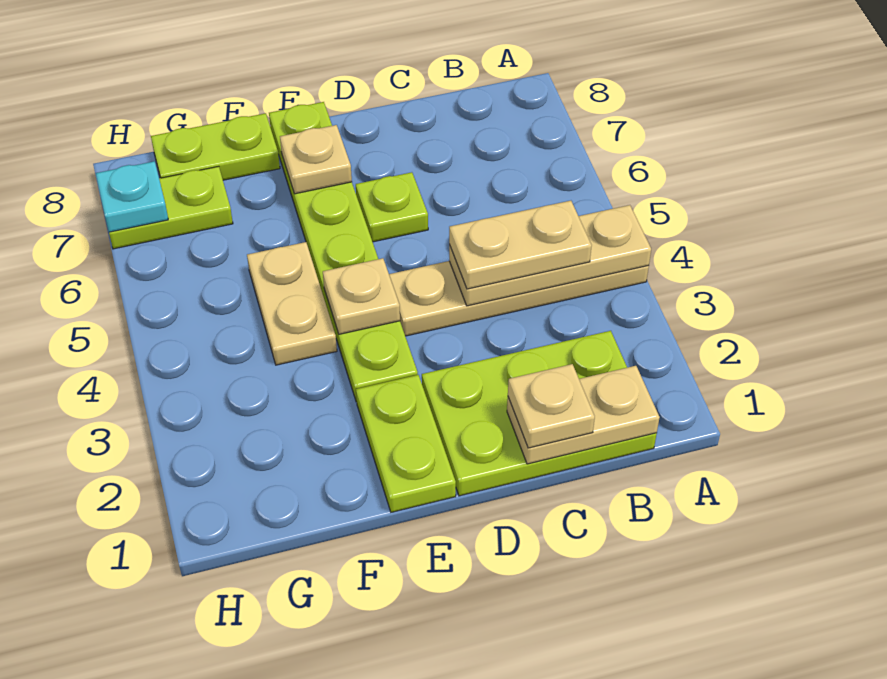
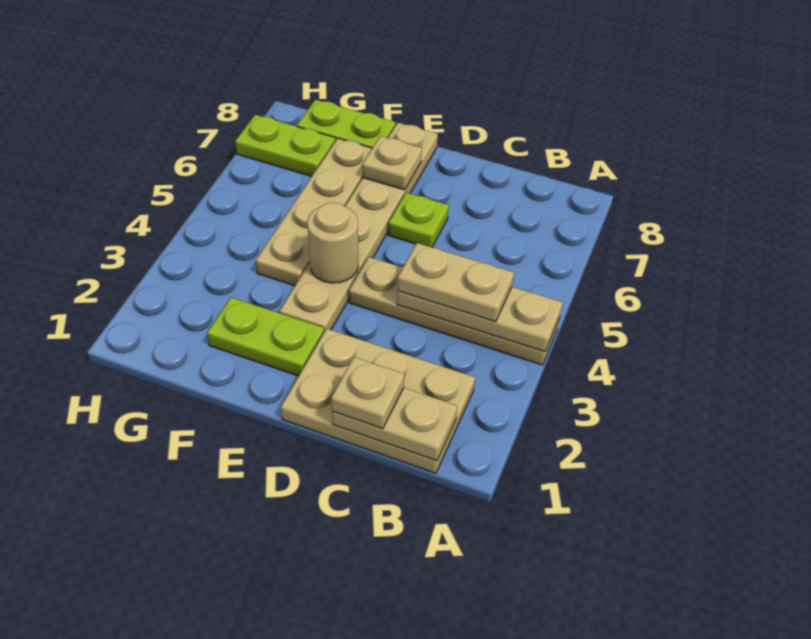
lime 2x3 plate [422,331,657,496] -> tan 2x3 plate [281,329,475,473]
lime 1x2 plate [356,375,456,512] -> lime 1x2 plate turned to [207,297,324,376]
lime 1x6 plate [269,102,418,402] -> tan 1x6 plate [279,123,438,332]
tan 1x1 plate [323,258,400,334] -> tan 1x1 round brick [307,203,358,283]
tan 1x2 plate [247,242,337,365] -> tan 1x4 plate [256,138,372,286]
cyan 1x1 plate [96,161,168,232] -> none

